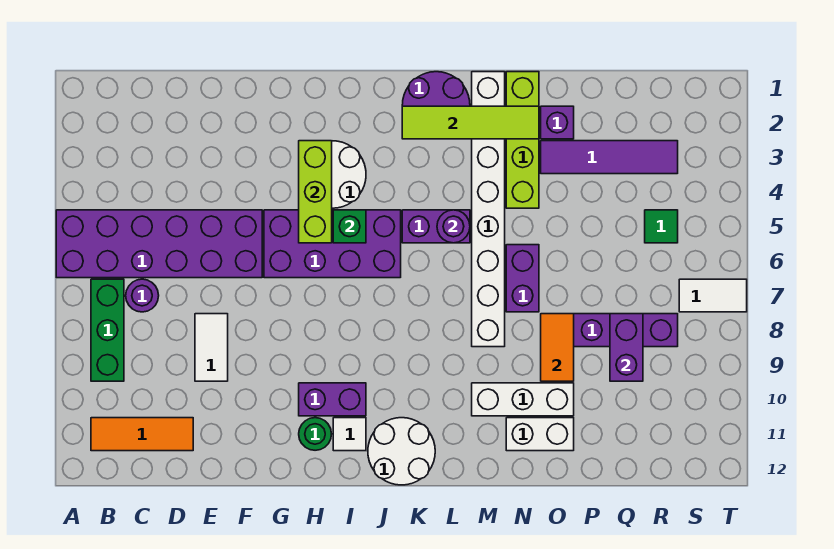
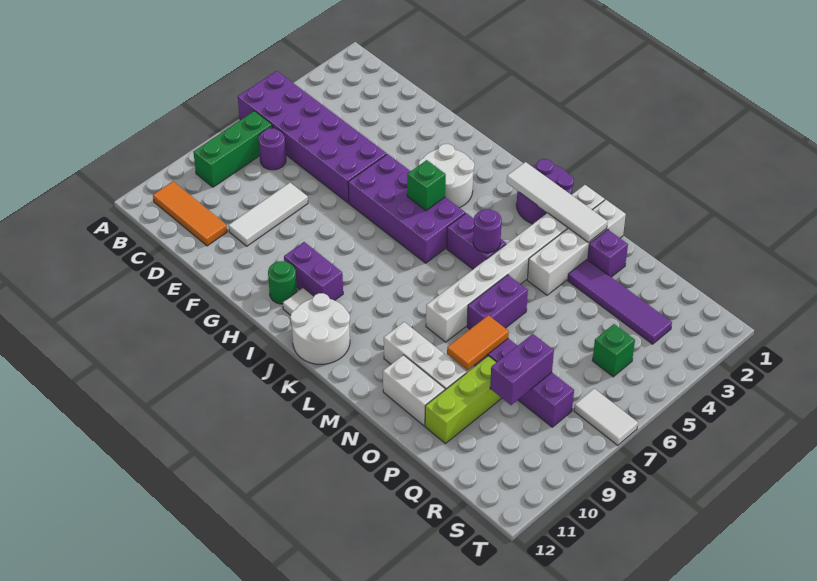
white 1x2 tile [195,314,228,381] -> white 1x3 tile [229,183,308,246]
lime 1x3 brick [299,141,332,243] -> lime 1x3 brick moved to [425,356,502,444]
lime 1x4 tile [402,106,539,139] -> white 1x4 tile [507,162,608,243]
lime 1x4 brick [506,72,539,208] -> white 1x4 brick [527,200,626,295]
green 1x1 tile [645,210,678,243] -> green 1x1 brick [592,324,635,377]

